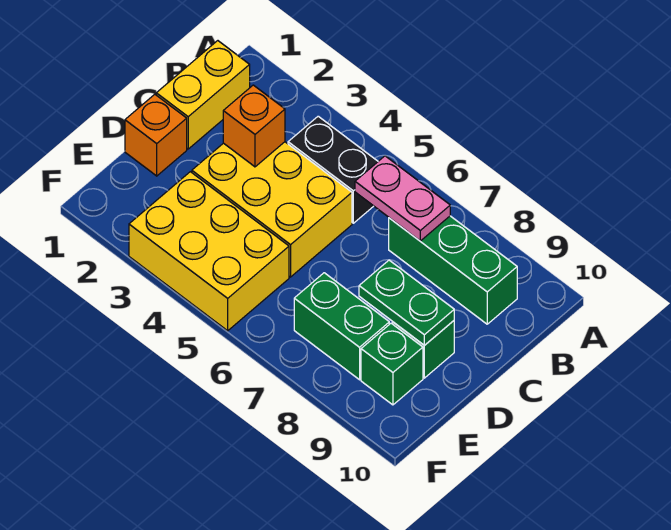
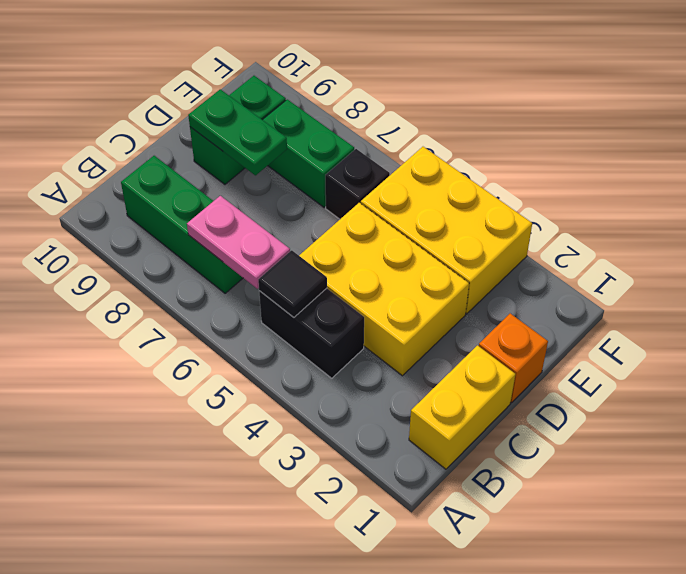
none -> black 1x1 tile [258,250,327,317]
orange 1x1 brick [223,85,285,167] -> none
none -> black 1x1 brick [325,149,390,219]

